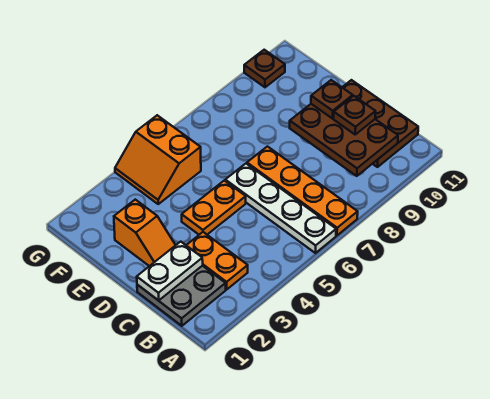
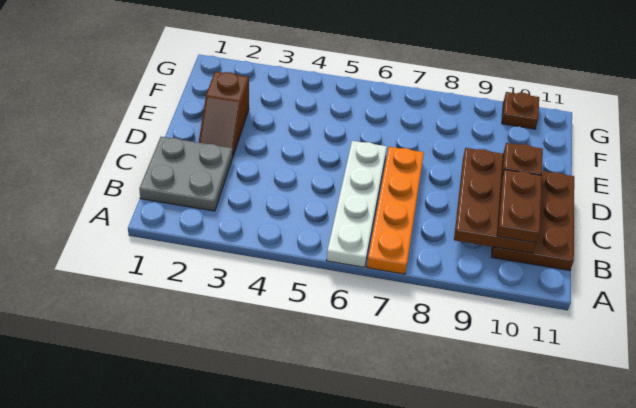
orange 1x2 plate [186,232,248,289] -> none
white 1x2 plate [137,242,203,301] -> none
brown 1x1 plate [334,96,376,134] -> brown 1x2 plate [497,170,542,243]
orange 1x2 slope [114,200,175,266] -> brown 1x2 slope [199,72,249,156]
orange 1x2 plate [182,180,246,235] -> none
orange 2x2 slope [115,115,201,204] -> none

